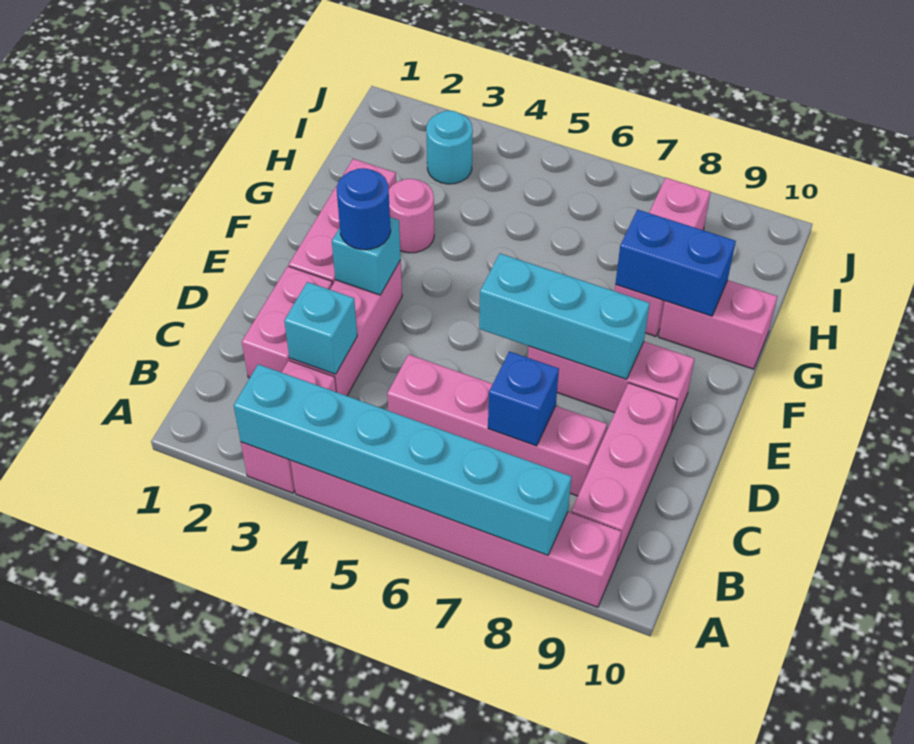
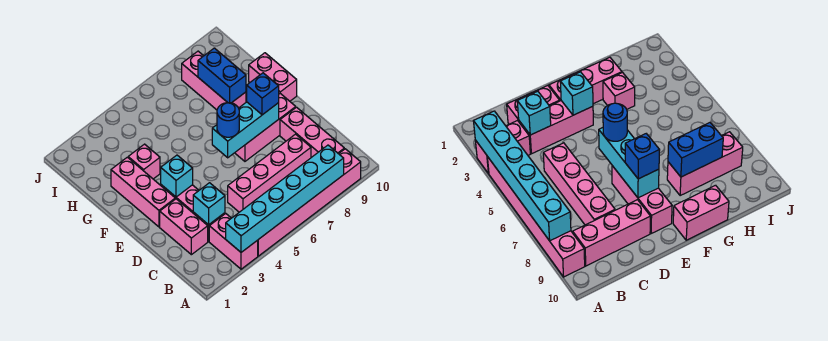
blue 1x1 brick [488,351,559,446] -> blue 1x1 brick moved to [247,73,279,115]
blue 1x1 round brick [337,168,391,250] -> blue 1x1 round brick moved to [217,103,239,137]
pink 1x1 round brick [389,179,434,253] -> pink 1x1 brick [128,144,160,179]
blue 1x2 brick [615,209,736,316] -> blue 1x2 brick turned to [198,48,246,103]
pink 1x2 brick [659,280,777,369] -> pink 1x2 brick turned to [249,53,297,101]
cyan 1x1 round brick [426,111,473,184] -> none

